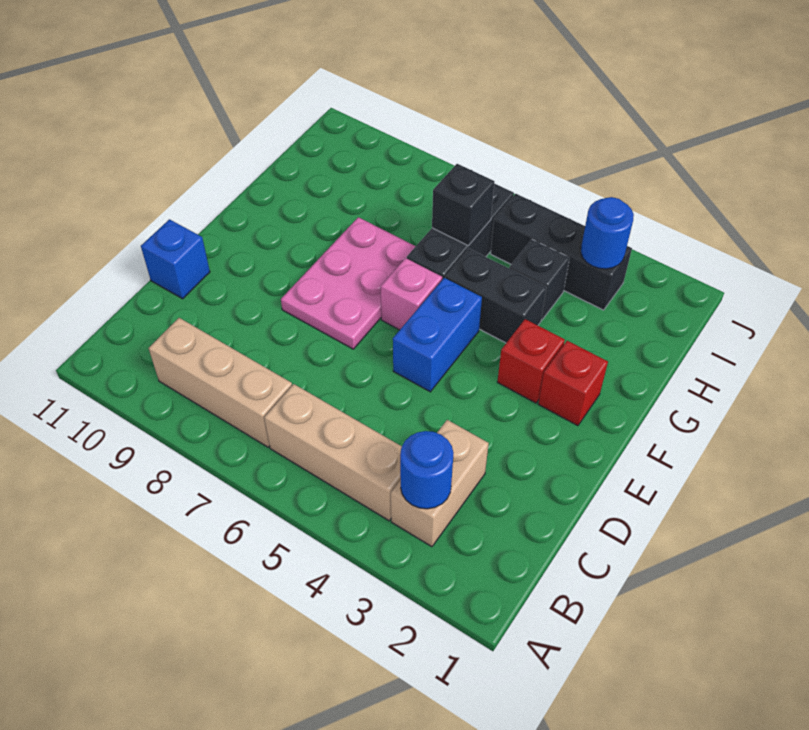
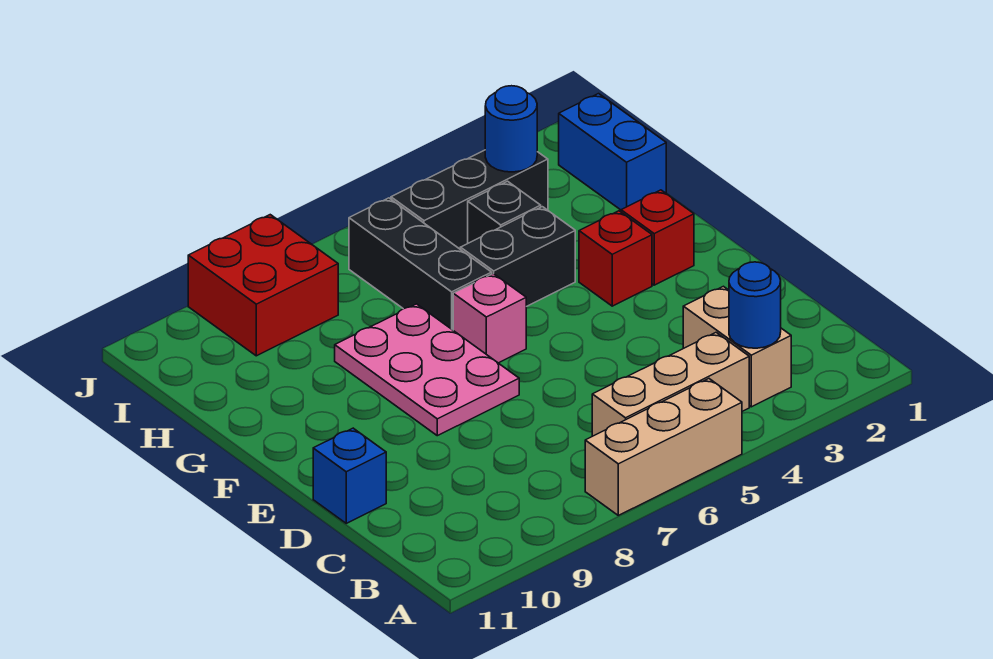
tan 1x3 brick [149,318,292,447] -> tan 1x3 brick moved to [585,379,742,515]
blue 1x2 brick [393,278,482,392] -> blue 1x2 brick moved to [559,94,666,210]
black 1x1 brick [432,164,494,246] -> none
none -> red 2x2 brick [188,215,338,356]

